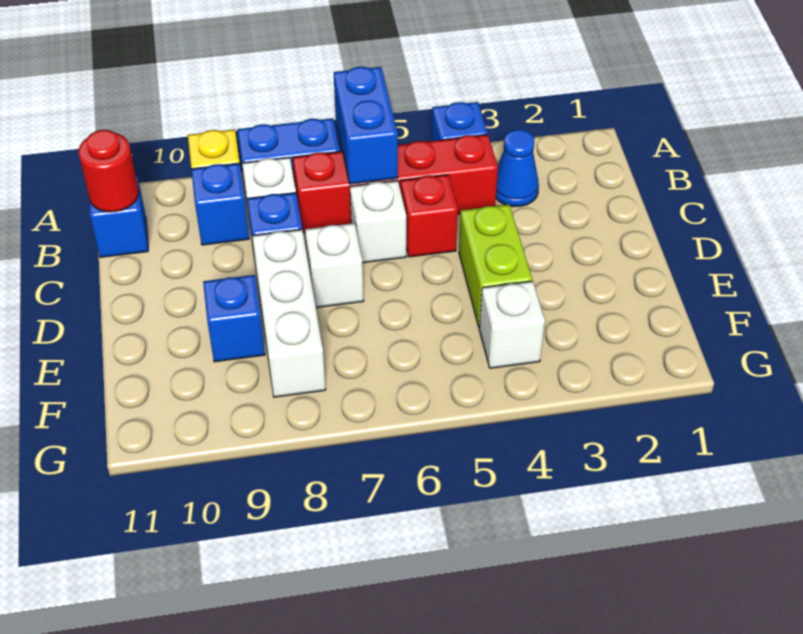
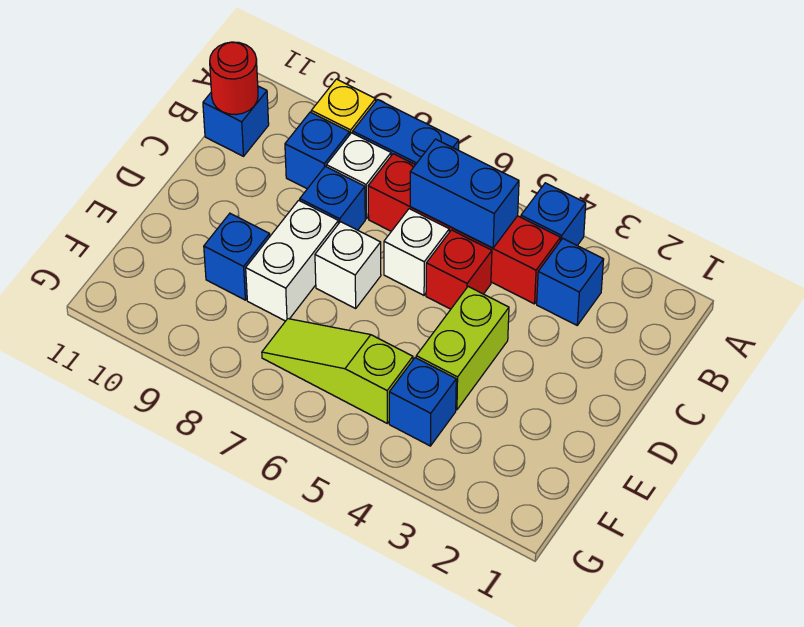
blue 1x2 brick [334,67,398,184] -> blue 1x2 brick turned to [410,139,519,248]
blue 1x1 cone [496,130,539,207] -> blue 1x1 brick [537,238,604,325]
white 1x3 brick [252,230,326,397] -> white 1x2 brick [246,200,338,321]
white 1x1 brick [479,281,545,368] -> blue 1x1 brick [389,358,456,446]
none -> lime 1x3 slope [262,319,413,423]

